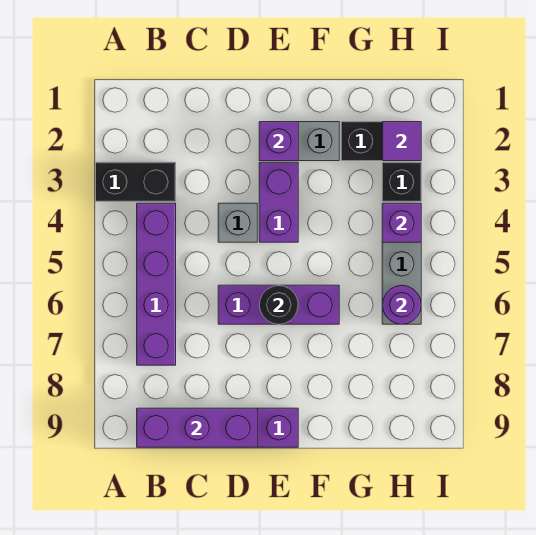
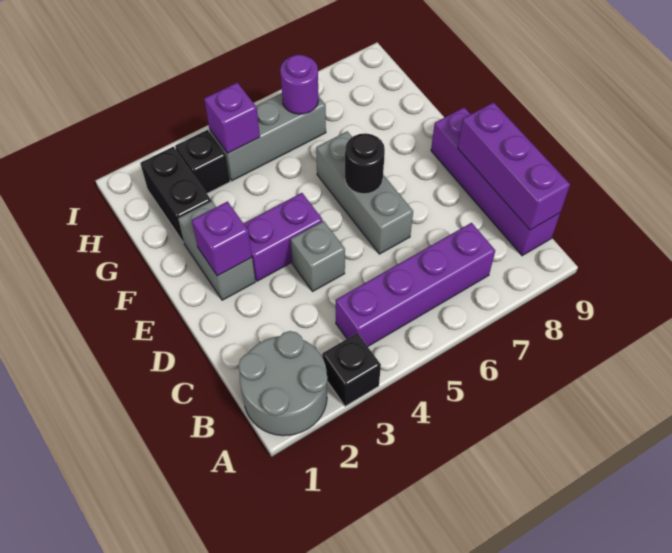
none -> grey 2x2 round brick [238,331,328,436]
black 1x2 brick [96,162,176,201] -> black 1x1 brick [322,333,381,406]
purple 1x3 brick [218,285,339,324] -> grey 1x3 brick [316,131,413,254]
purple 1x1 tile [382,122,421,161] -> none

